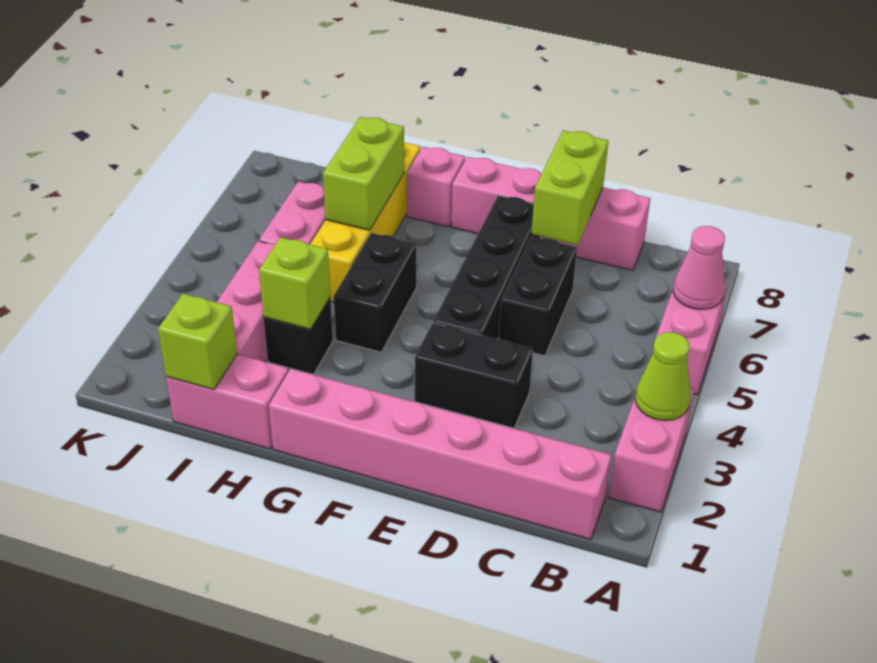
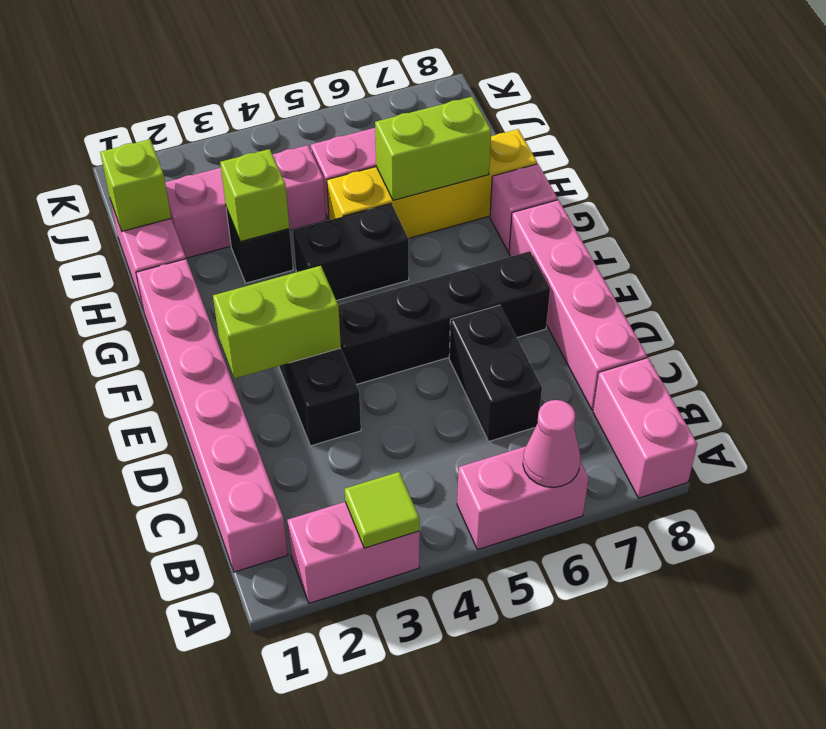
lime 1x1 cone [635,332,691,421] -> lime 1x1 tile [345,472,420,548]
none -> pink 1x2 brick [593,358,697,498]
black 1x2 brick [498,236,577,356] -> black 1x2 brick turned to [449,305,542,441]
lime 1x2 brick [532,130,608,245] -> lime 1x2 brick moved to [213,266,341,379]

